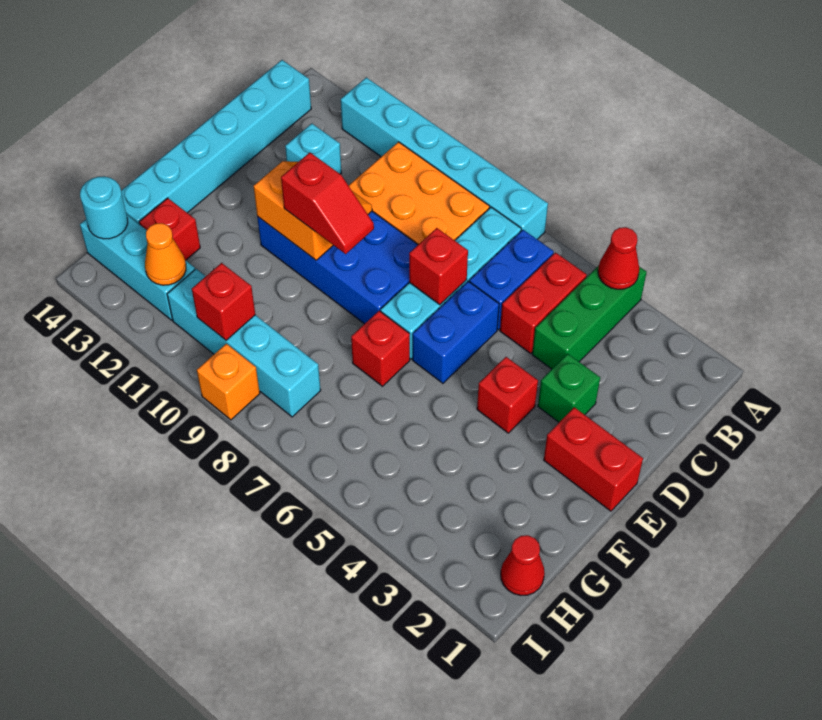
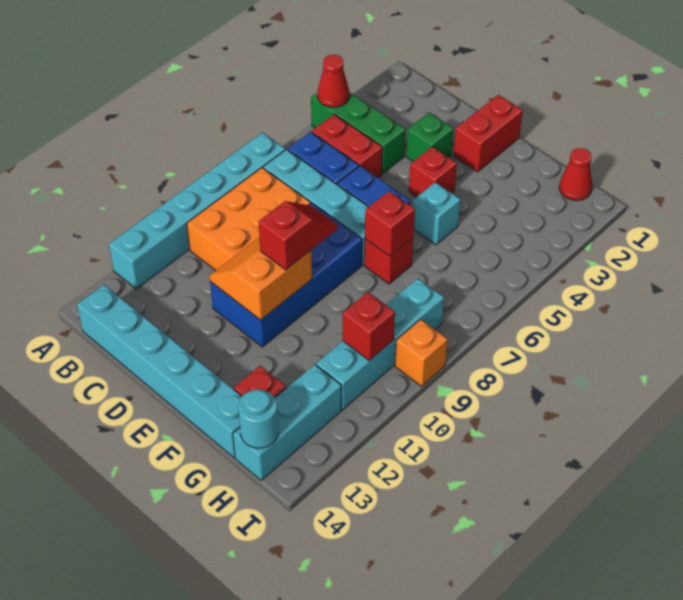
cyan 1x1 brick [285,123,341,174] -> cyan 1x1 brick moved to [413,182,460,245]
red 1x1 brick [409,228,468,305] -> red 1x1 brick moved to [365,191,415,256]
orange 1x1 cone [145,223,186,285] -> none

